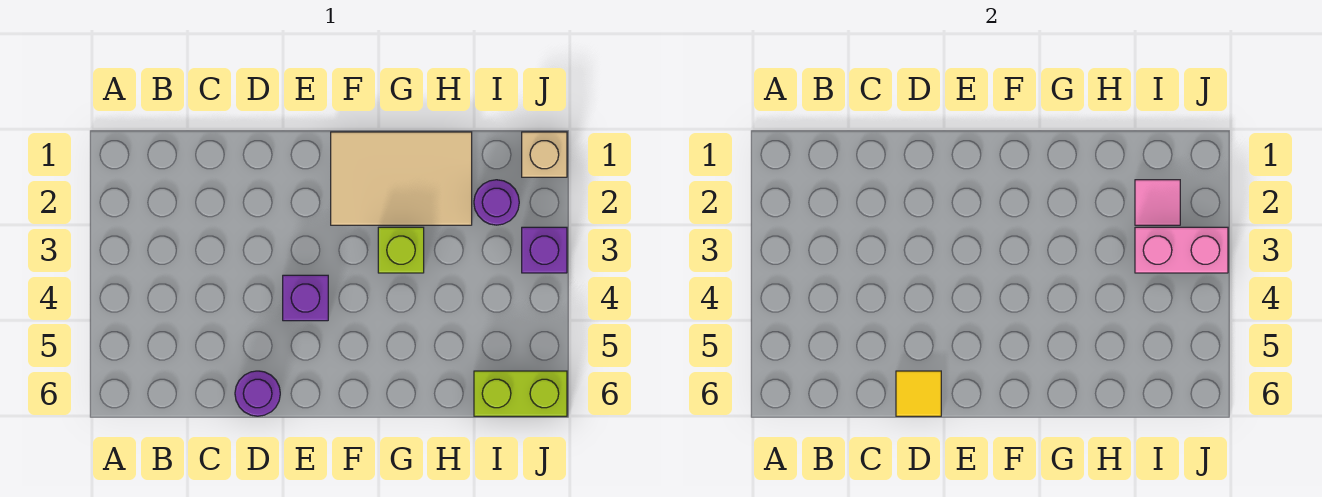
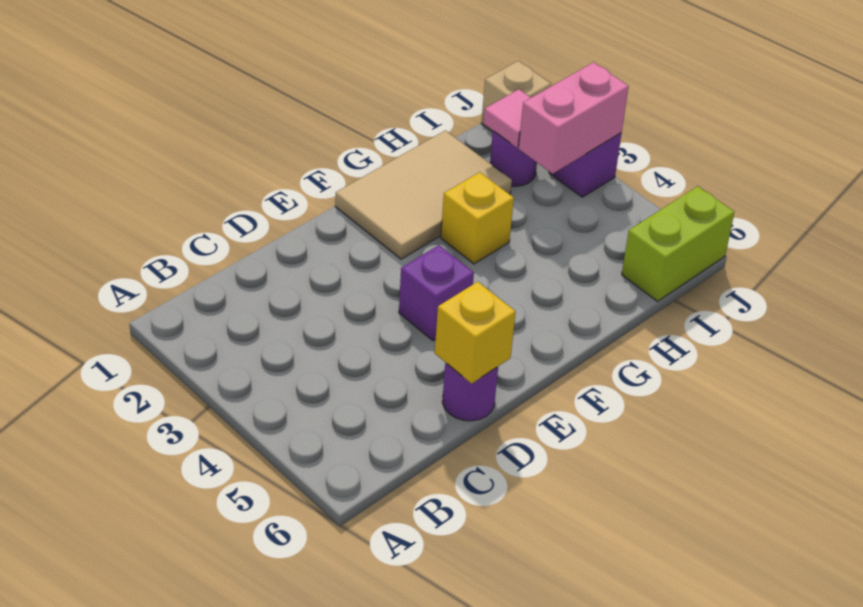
yellow 1x1 tile [896,371,941,416] -> yellow 1x1 brick [435,282,516,384]
lime 1x1 brick [378,227,424,273] -> yellow 1x1 brick [441,172,514,264]

